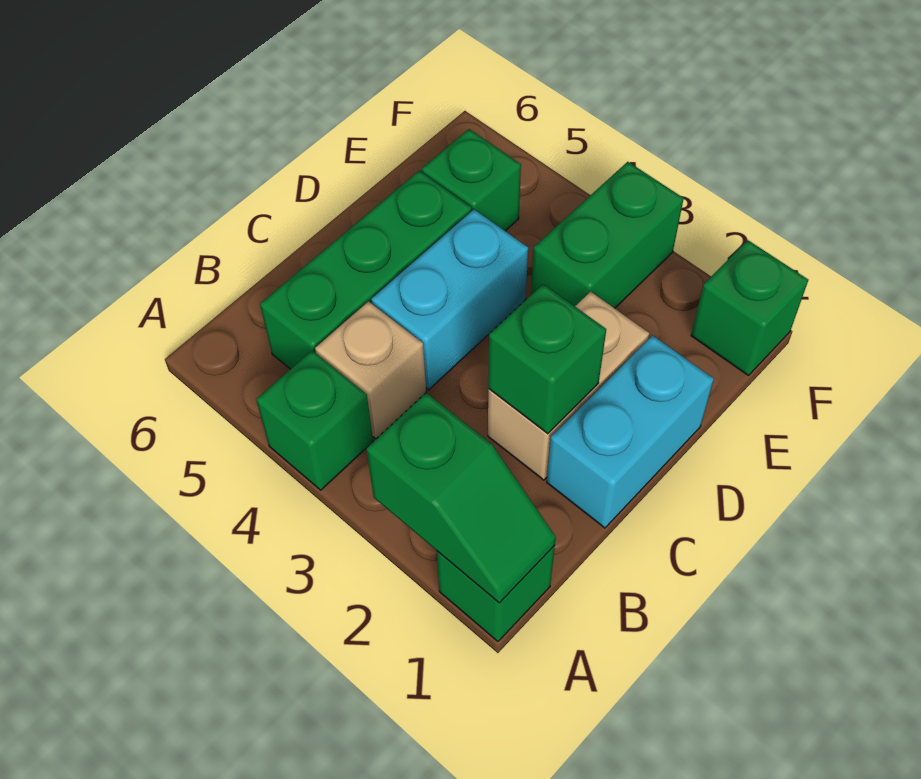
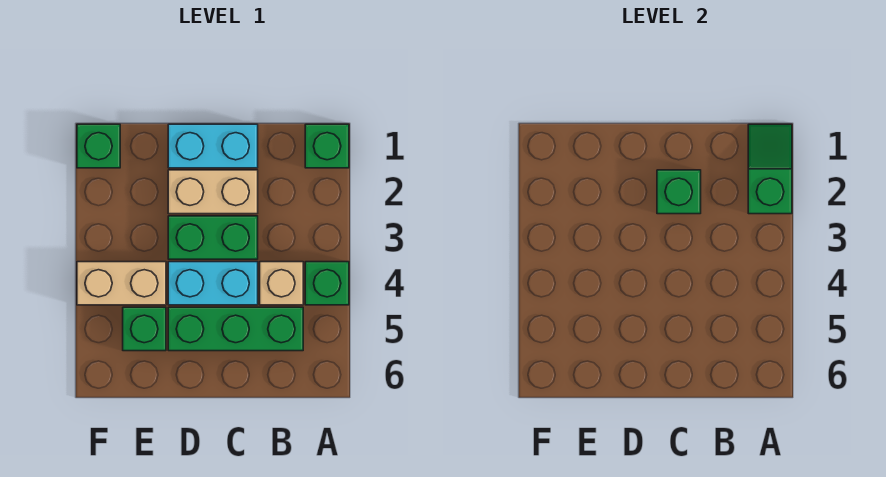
green 1x2 brick [531,162,684,308] -> green 1x2 brick moved to [168,216,258,259]
none -> tan 1x2 brick [77,262,166,305]

